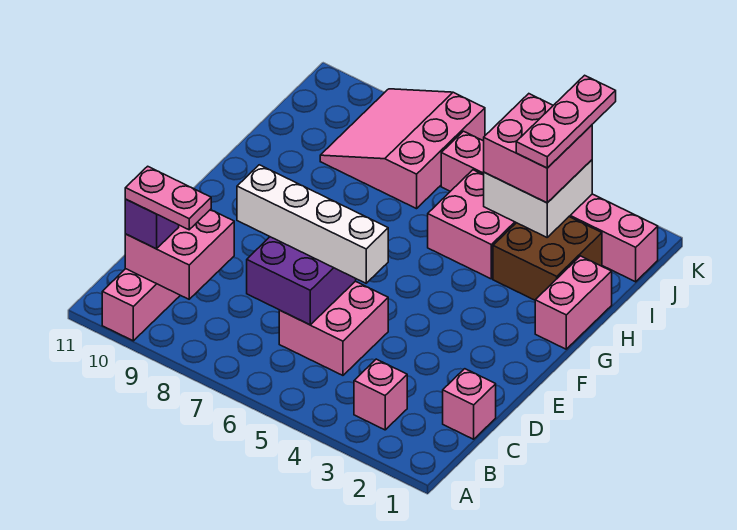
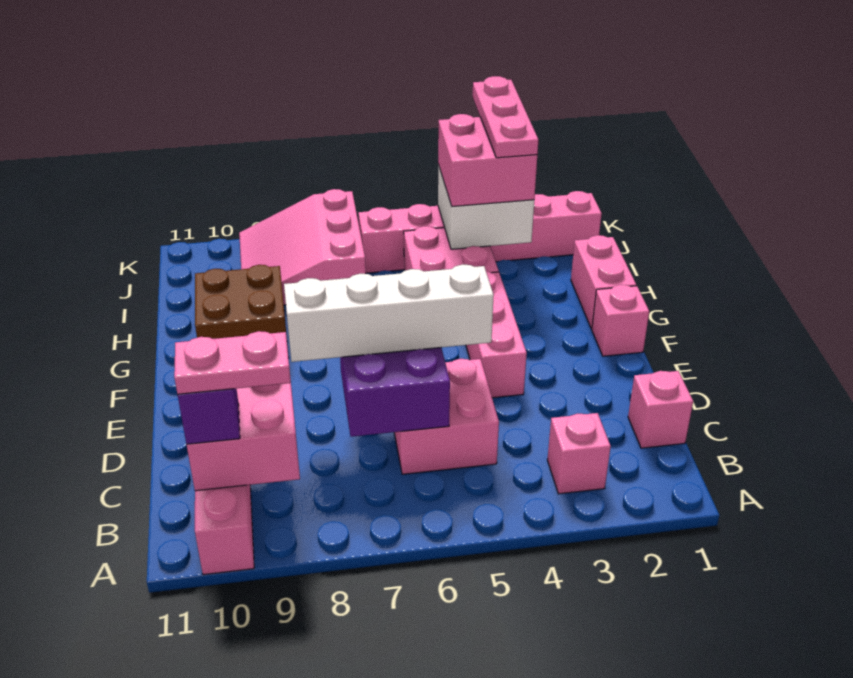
none -> pink 1x3 brick [466,271,527,398]
none -> pink 1x1 brick [592,285,649,356]
brown 2x2 brick [493,217,602,300] -> brown 2x2 brick moved to [195,265,289,358]

